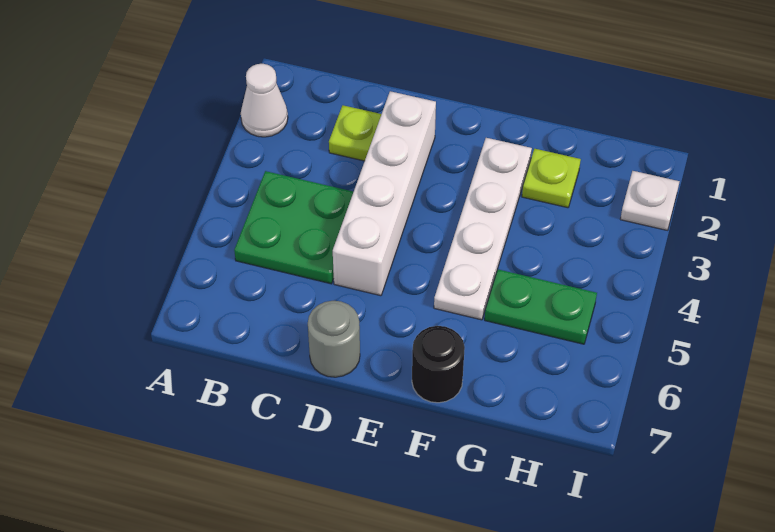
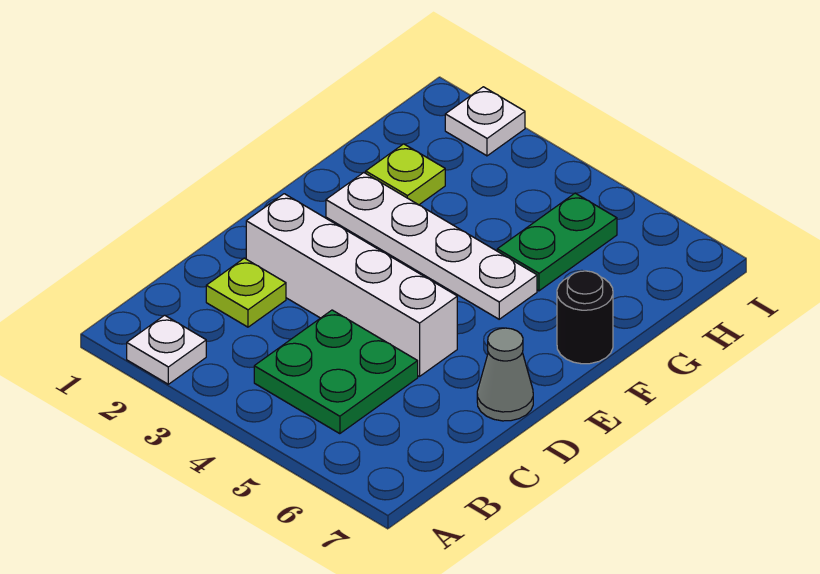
white 1x1 cone [241,64,288,137] -> white 1x1 plate [127,315,206,384]
grey 1x1 round brick [308,301,360,377] -> grey 1x1 cone [477,328,533,421]

